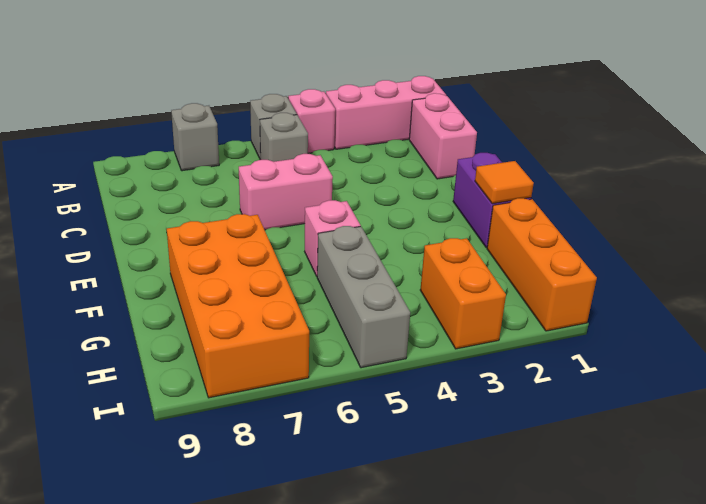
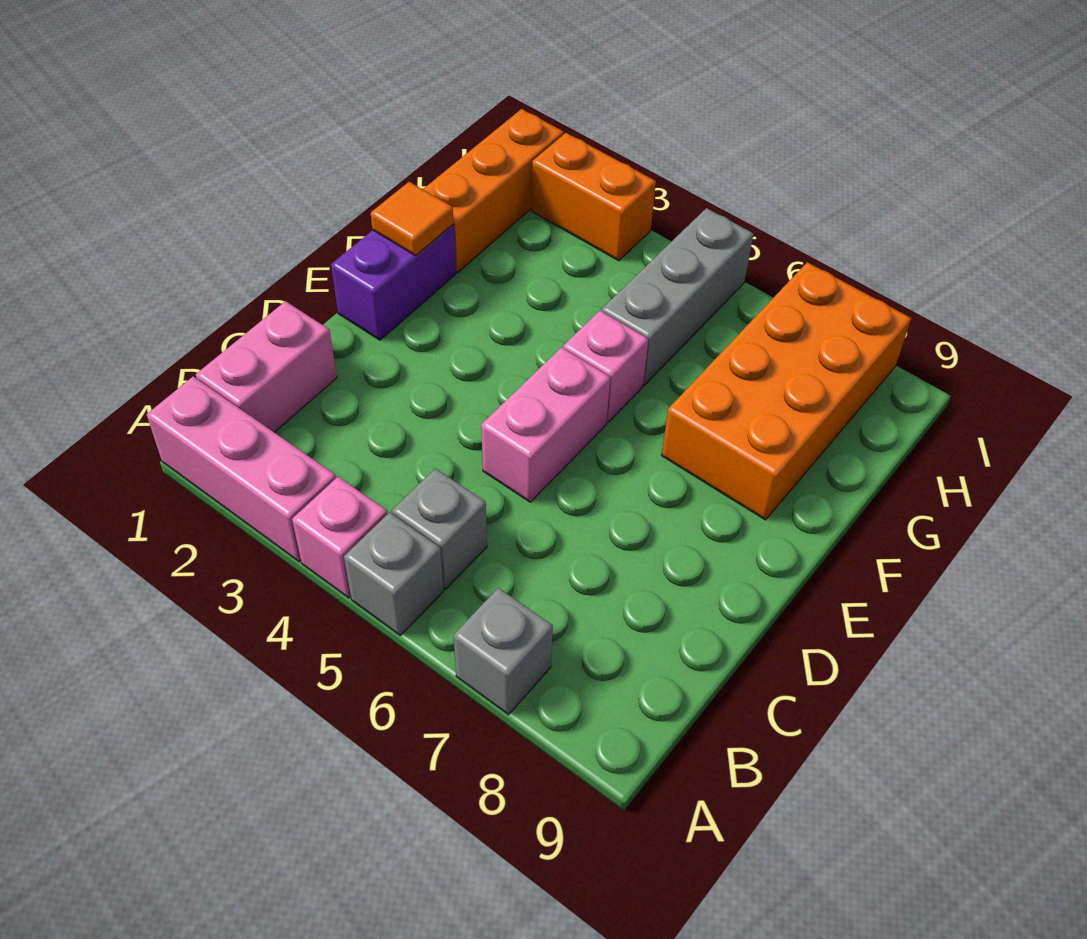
pink 1x2 brick [239,154,333,230] -> pink 1x2 brick turned to [481,347,610,502]
orange 1x2 brick [420,238,506,349] -> orange 1x2 brick turned to [532,133,656,261]

